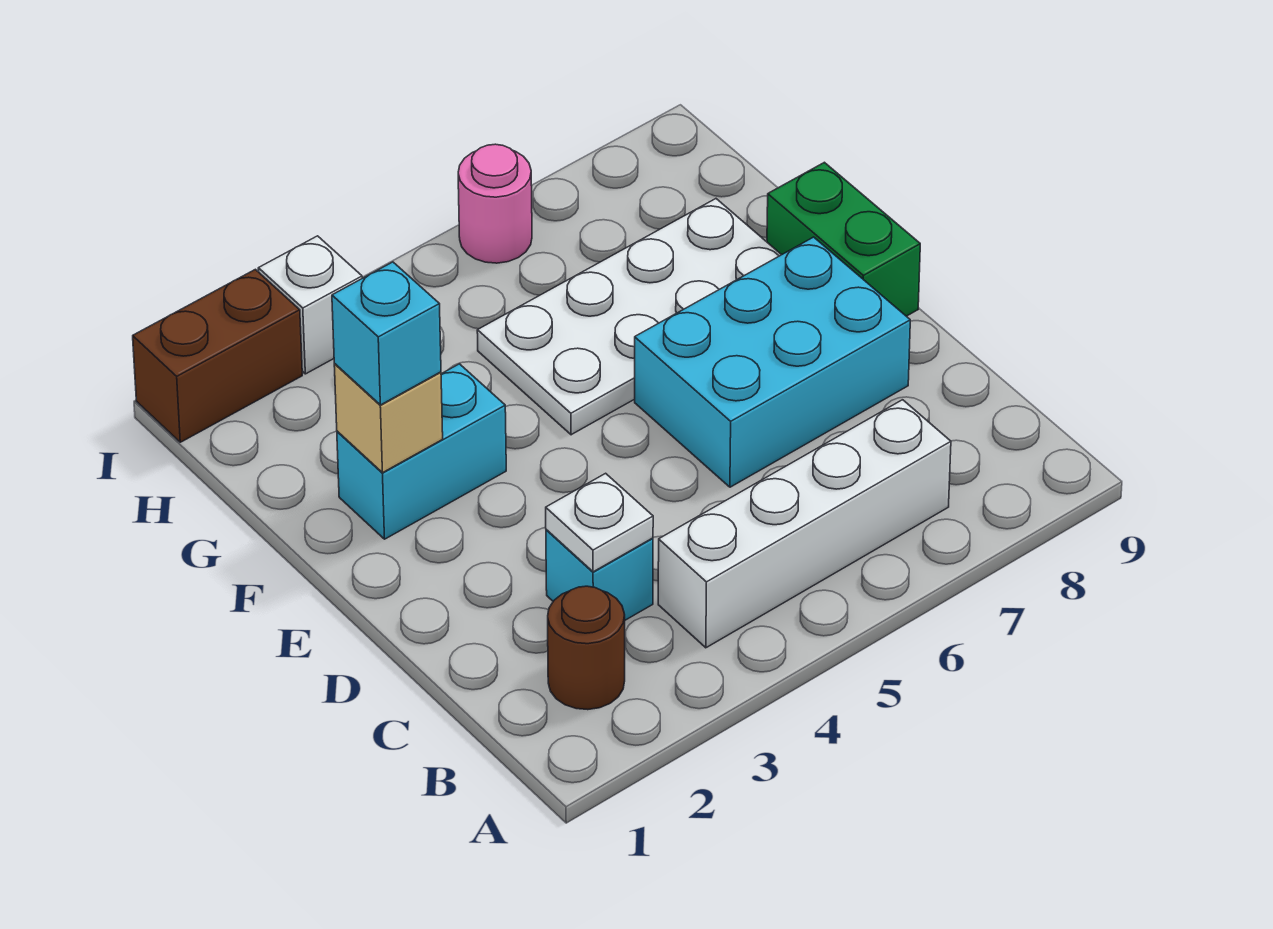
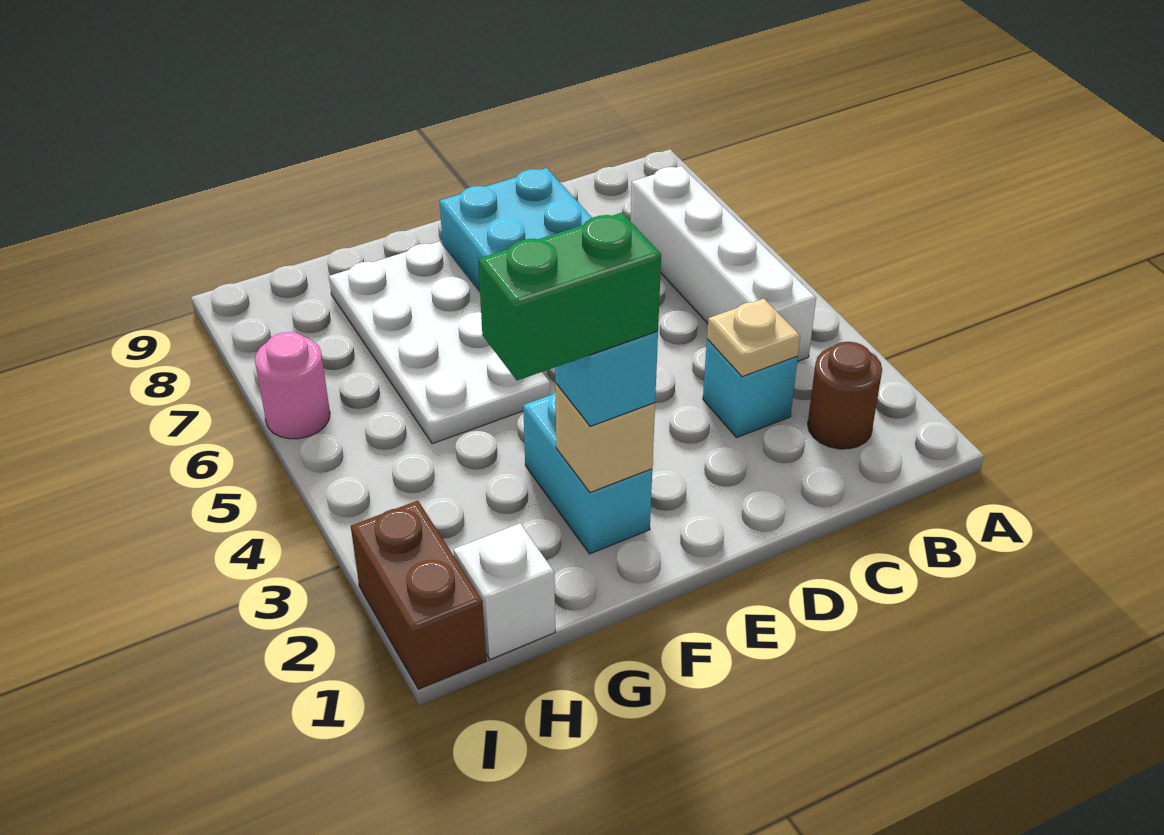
white 1x1 plate [546,473,653,572] -> tan 1x1 plate [707,299,800,377]
green 1x2 brick [767,162,920,316] -> green 1x2 brick moved to [478,213,661,380]
white 1x1 brick [258,236,362,374] -> white 1x1 brick moved to [454,523,555,659]

